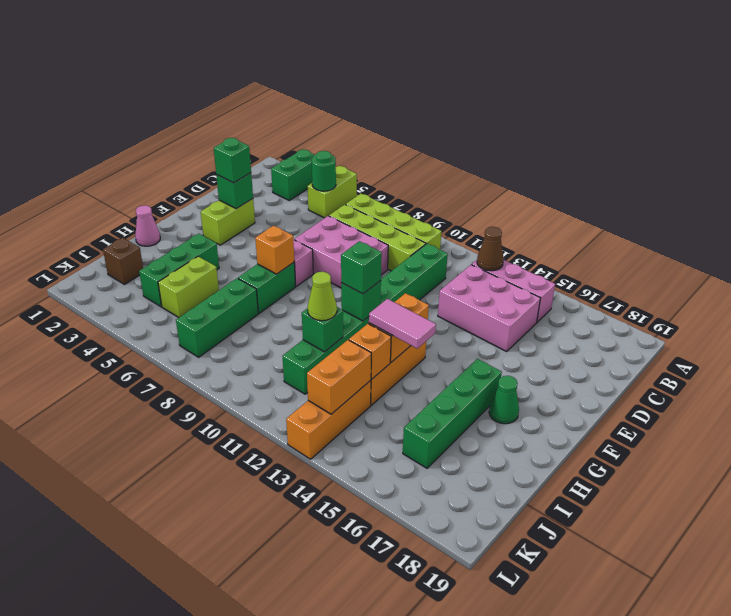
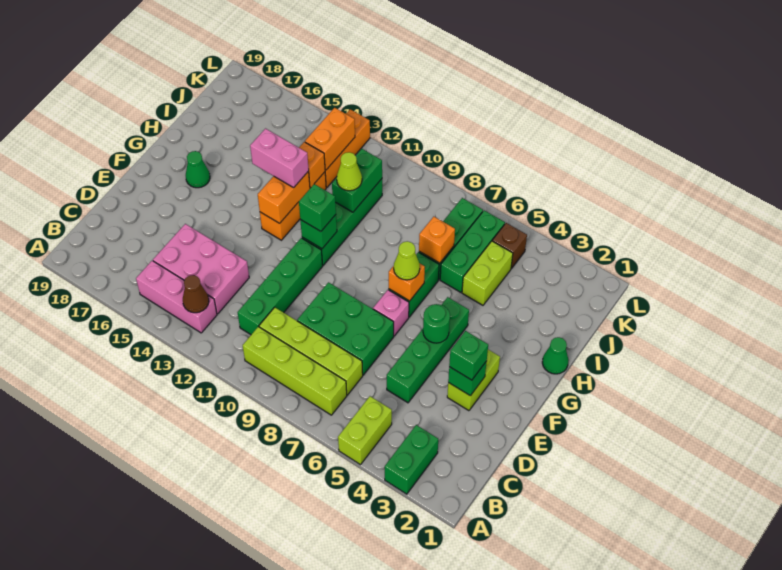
green 1x1 round brick [312,151,336,191] -> green 1x1 round brick moved to [423,304,450,343]
pink 2x3 brick [294,216,388,288] -> green 2x3 brick [297,282,394,375]
none -> lime 1x1 cone [394,241,420,280]
green 1x4 brick [403,359,502,468] -> green 1x4 brick moved to [387,297,469,403]
pink 1x1 cone [135,205,160,246] -> green 1x1 cone [542,337,569,374]
green 1x3 brick [139,234,219,307] -> green 1x3 brick moved to [440,210,505,292]
pink 1x2 tile [369,299,436,348] -> pink 1x2 brick [250,129,309,188]
none -> orange 1x1 brick [419,217,455,263]
green 1x1 brick [302,307,343,352] -> green 1x2 brick [332,149,382,212]
brown 1x1 brick [103,238,143,284] -> brown 1x1 brick moved to [492,223,527,268]

